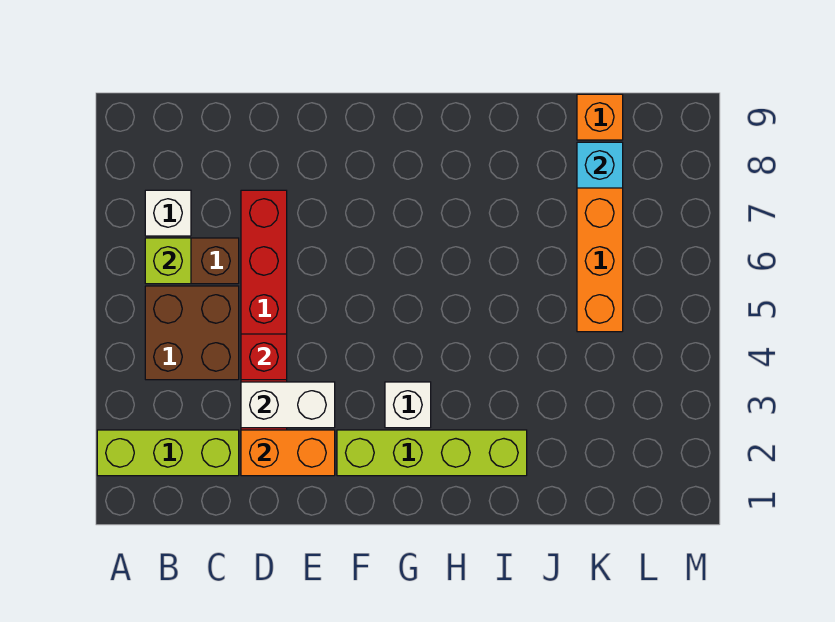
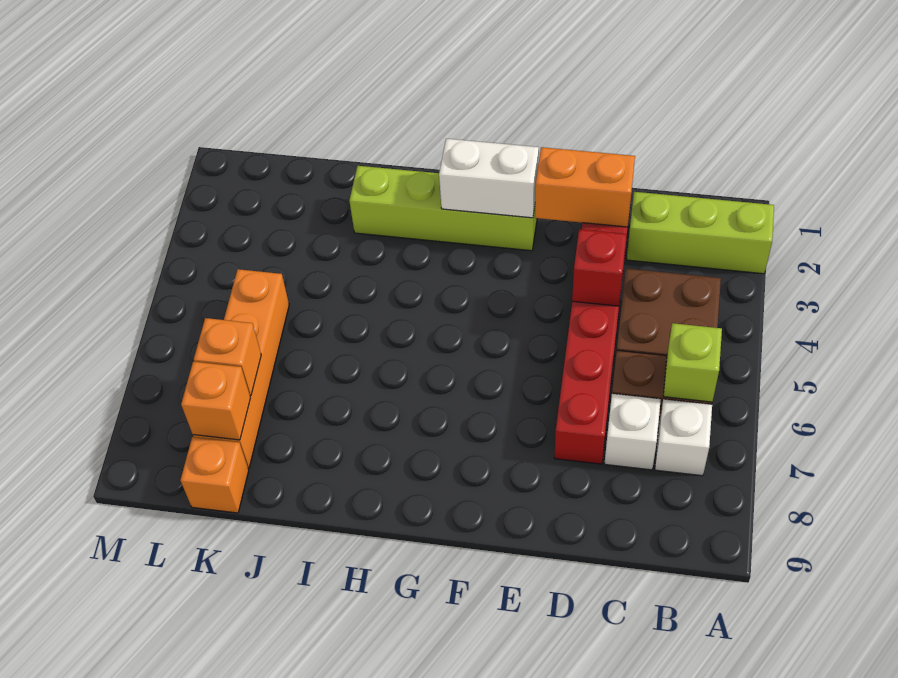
white 1x2 brick [241,382,335,428] -> white 1x2 brick moved to [439,139,539,218]
white 1x1 brick [385,382,431,428] -> white 1x1 brick moved to [605,394,661,470]
none -> orange 1x1 brick [194,318,261,396]
cyan 1x1 brick [577,142,623,188] -> orange 1x1 brick [181,362,251,440]

